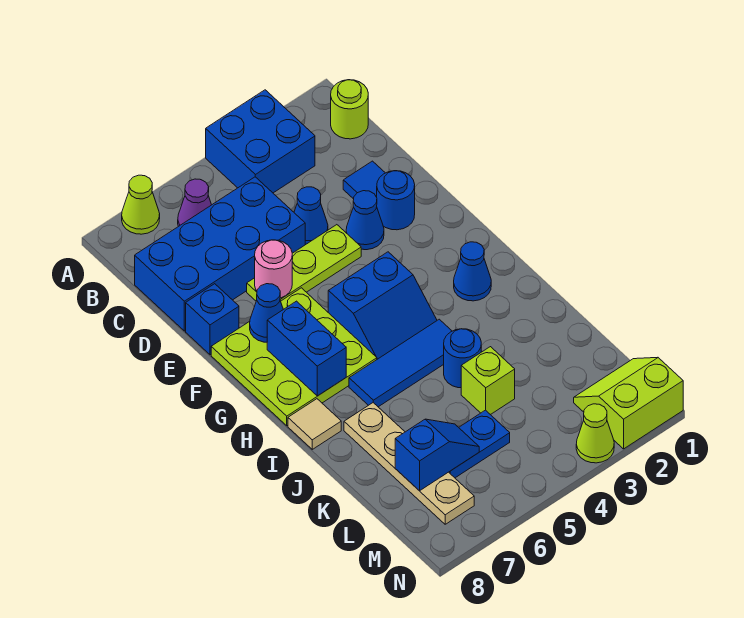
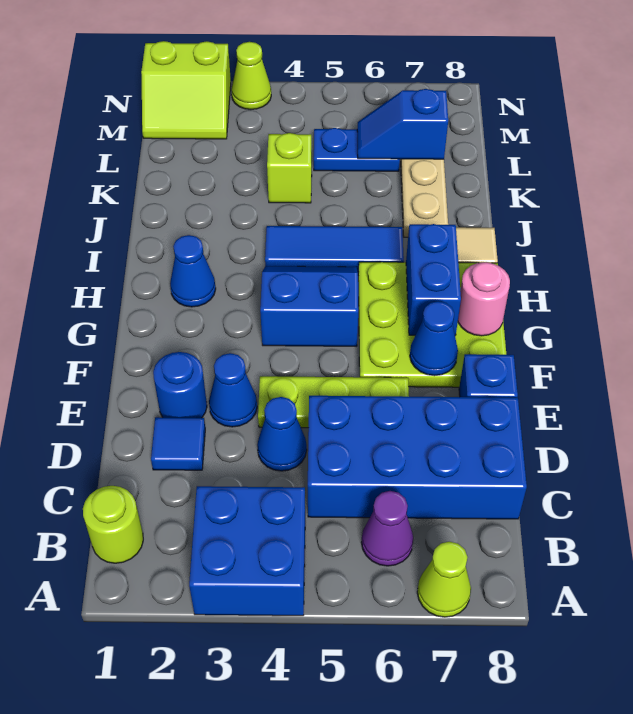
pink 1x1 round brick [255,240,292,298] -> pink 1x1 round brick moved to [458,262,510,336]
blue 1x1 round brick [444,329,481,388] -> none

